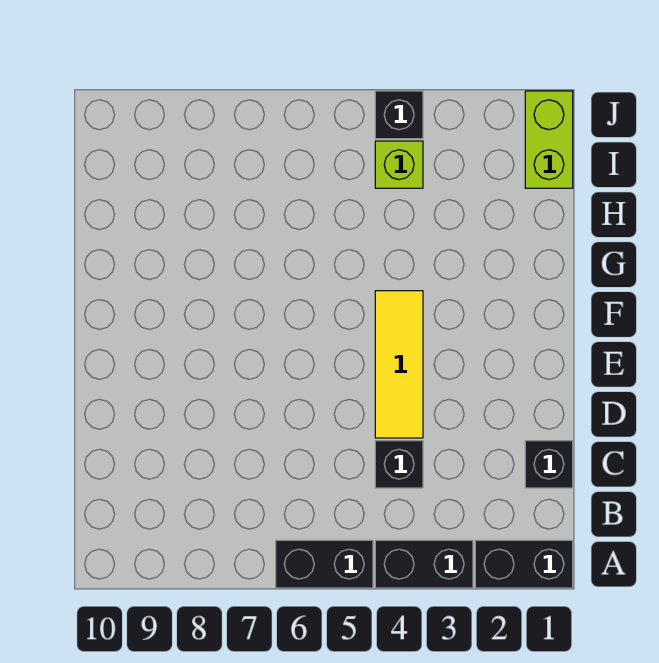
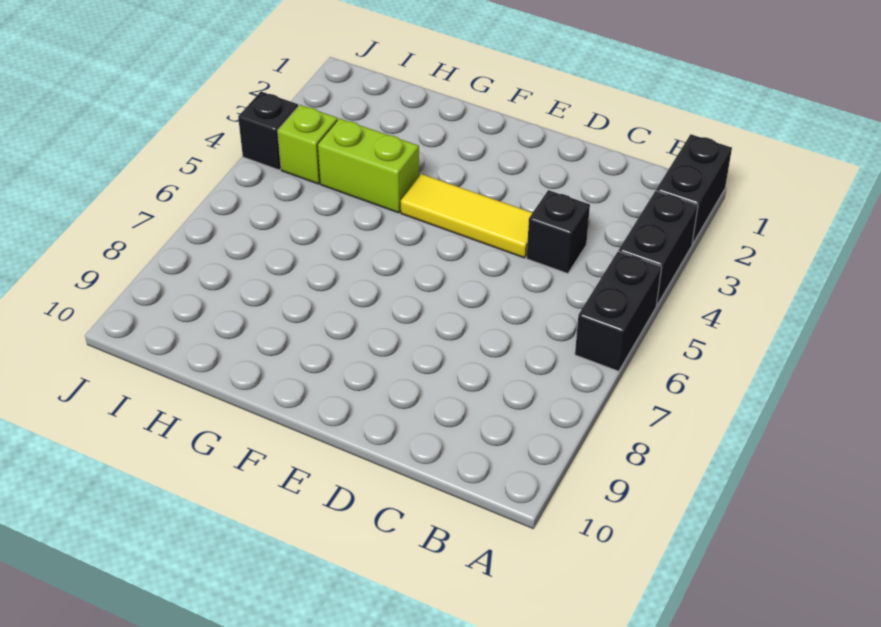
black 1x1 brick [525,441,573,488] -> none
lime 1x2 brick [525,91,573,188] -> lime 1x2 brick moved to [318,118,419,213]

